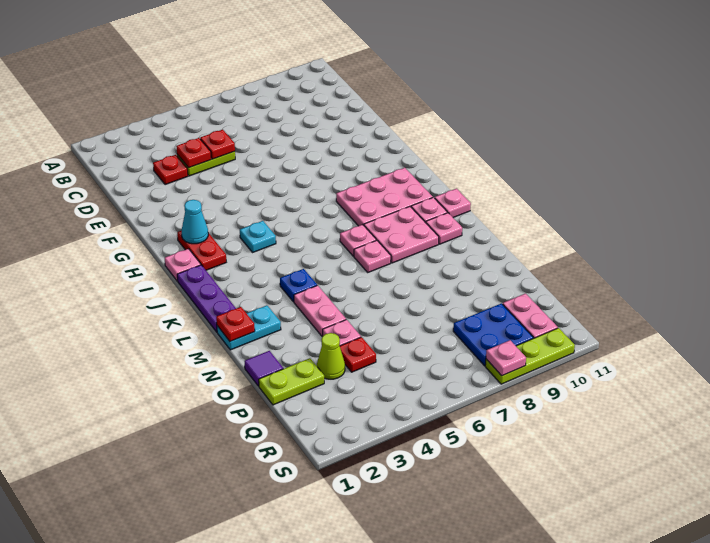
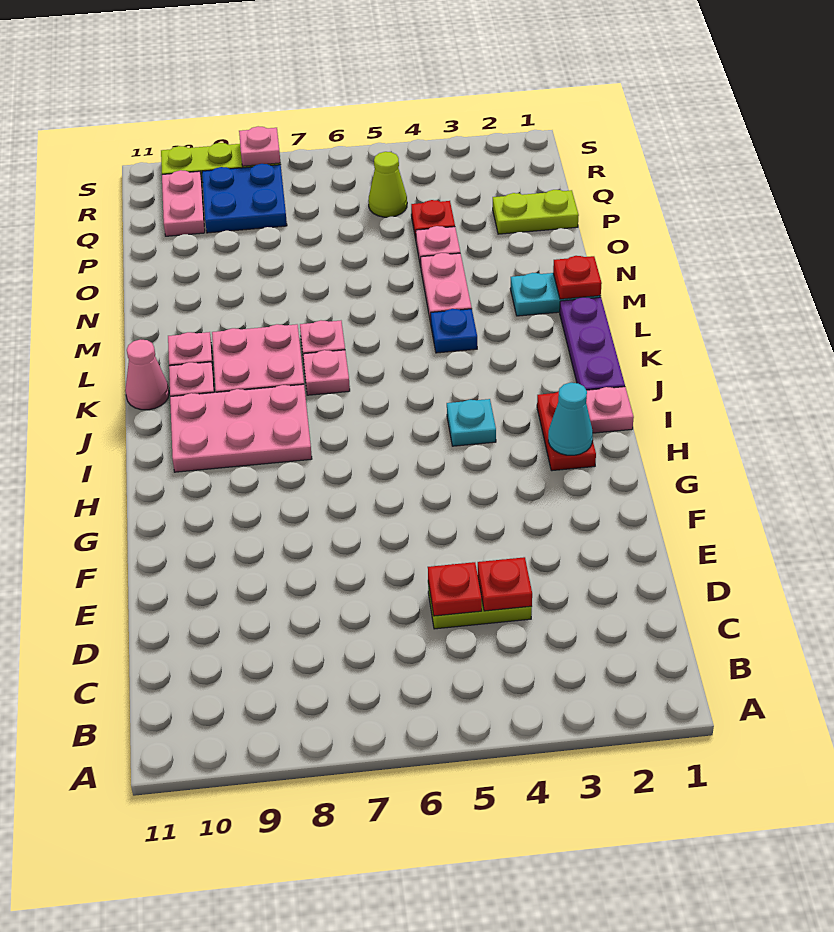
red 1x1 plate [153,155,188,185] -> none
pink 1x1 plate [435,189,471,218] -> pink 1x1 cone [125,339,169,410]
purple 1x1 tile [244,351,283,386] -> none
lime 1x1 cone [317,333,345,379] -> lime 1x1 cone moved to [368,152,407,217]

